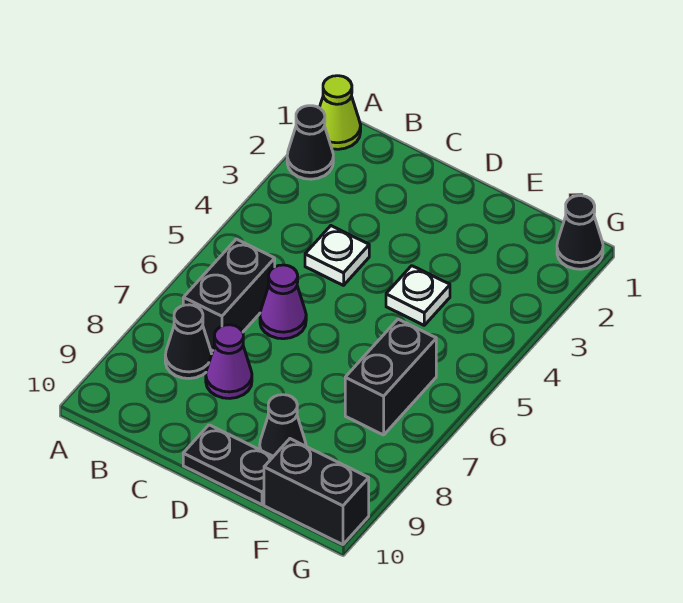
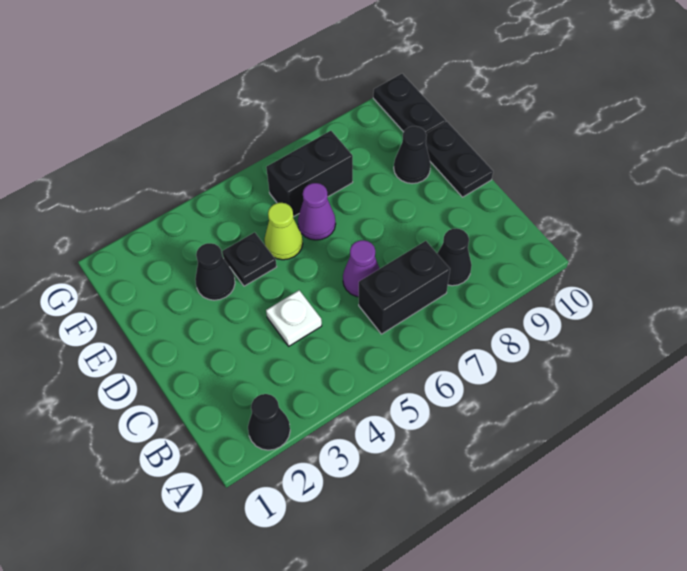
lime 1x1 cone [319,76,361,149] -> lime 1x1 cone moved to [264,203,303,260]
purple 1x1 cone [206,325,252,398] -> purple 1x1 cone moved to [298,183,336,240]
white 1x1 plate [386,266,450,325] -> black 1x1 plate [222,232,277,286]
black 1x2 brick [264,439,369,545] -> black 1x2 plate [373,74,446,133]
black 1x1 cone [557,196,603,269] -> black 1x1 cone moved to [195,243,235,300]

